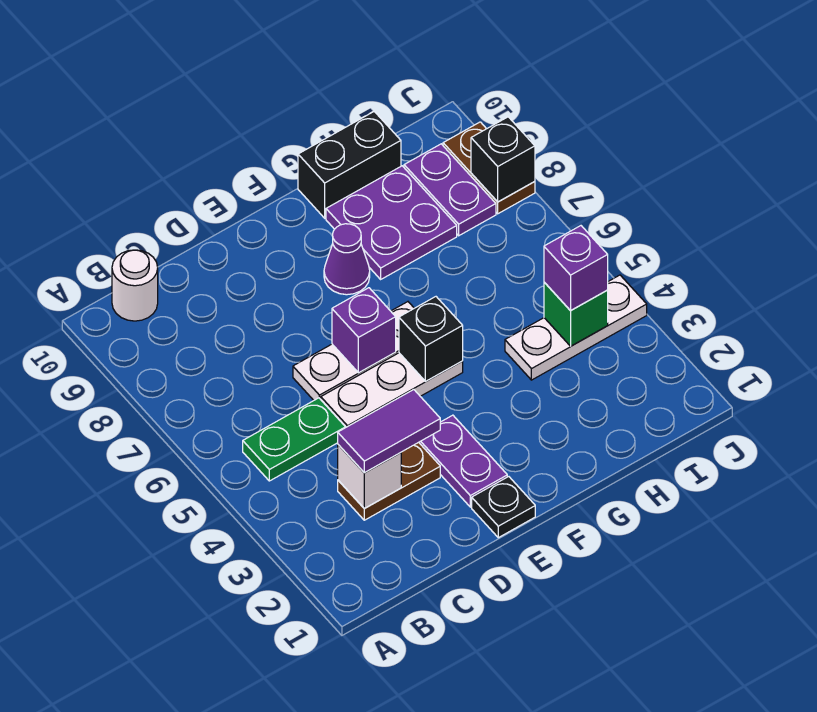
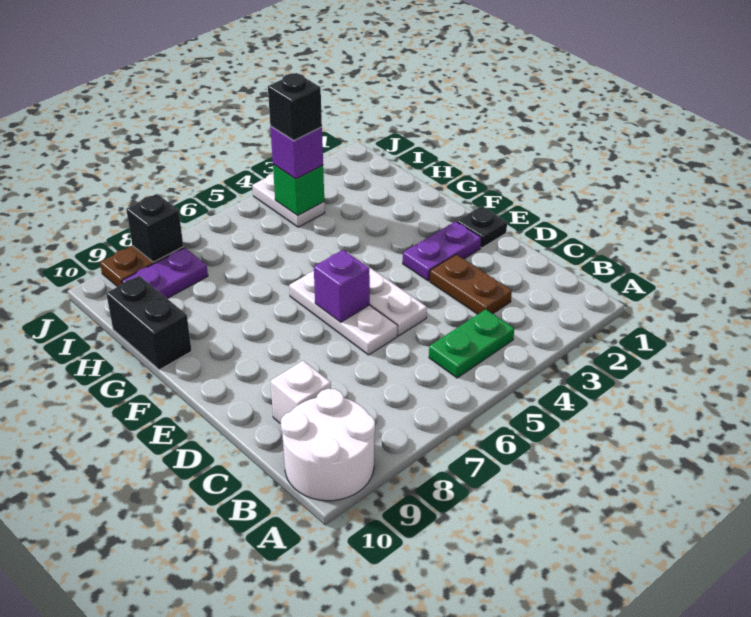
green 1x2 plate [243,398,346,481] -> green 1x2 plate turned to [429,309,514,378]
white 1x1 round brick [112,250,158,321] -> white 2x2 round brick [281,389,375,501]
white 1x1 brick [338,445,401,508] -> white 1x1 brick moved to [270,361,331,424]
purple 1x2 tile [338,390,440,473] -> none
black 1x1 brick [399,297,463,381] -> black 1x1 brick moved to [268,73,322,141]
purple 1x1 cone [324,224,370,295] -> none
purple 2x2 plate [326,166,457,279] -> none
white 1x3 plate [505,275,647,380] -> white 1x2 plate [252,174,325,227]

